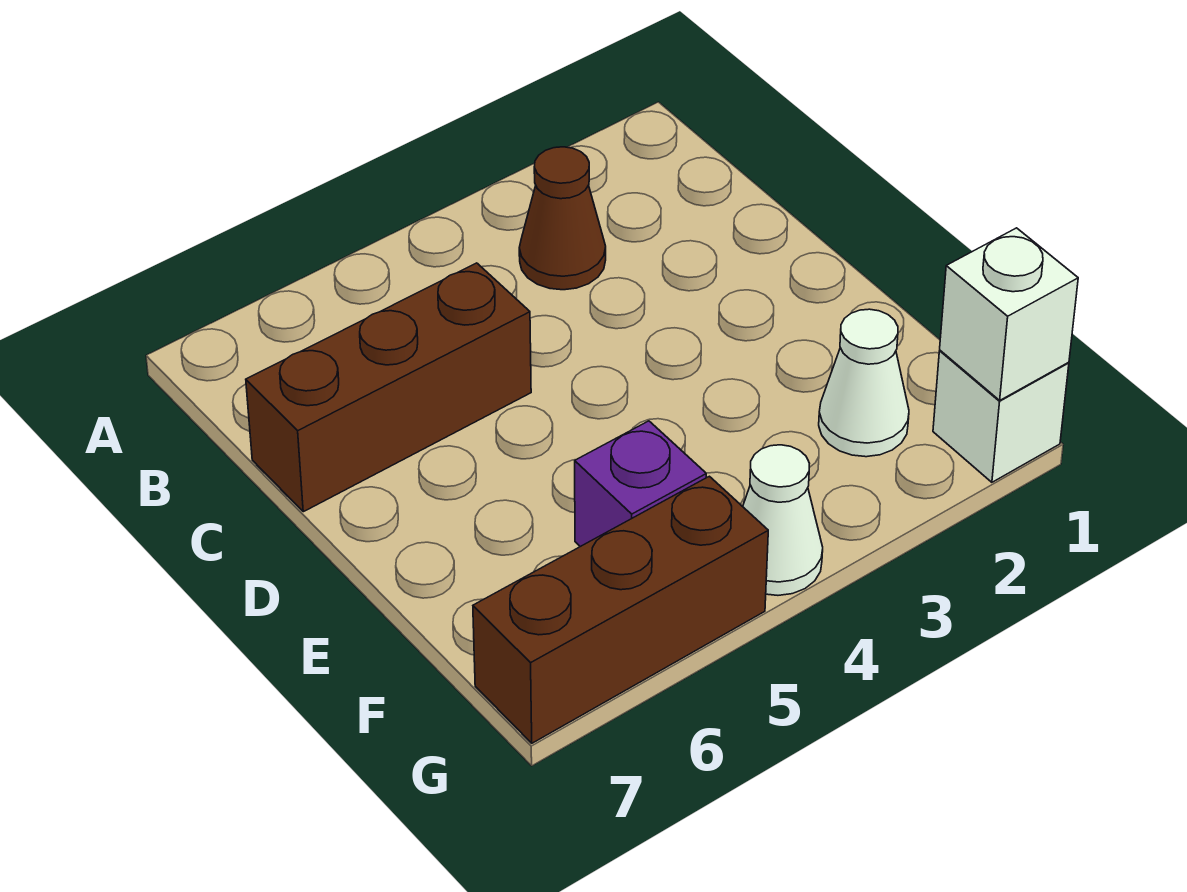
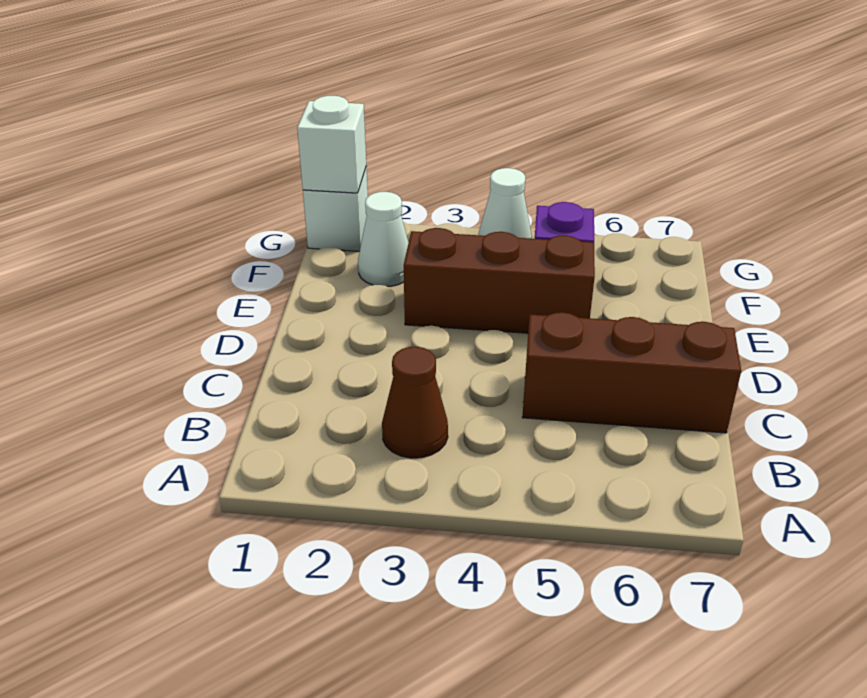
brown 1x3 brick [473,476,768,743] -> brown 1x3 brick moved to [404,228,595,333]

